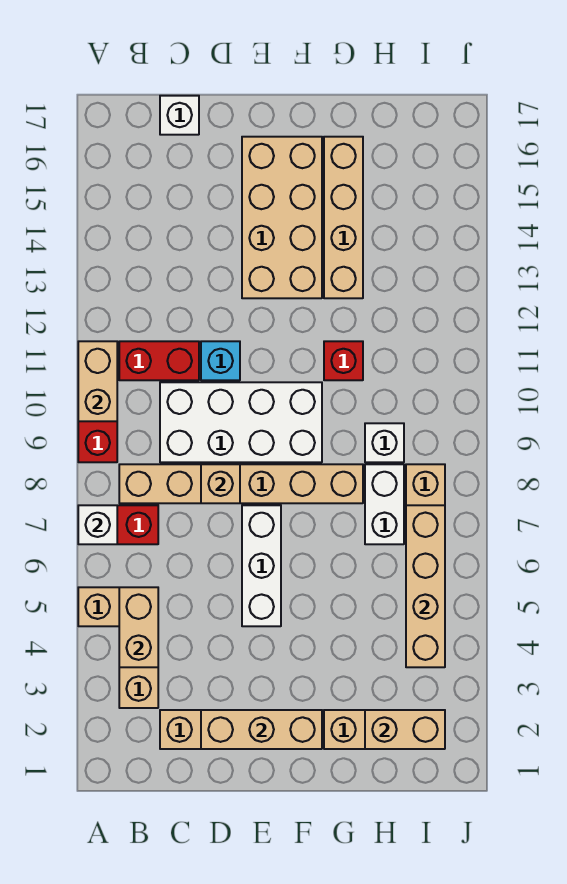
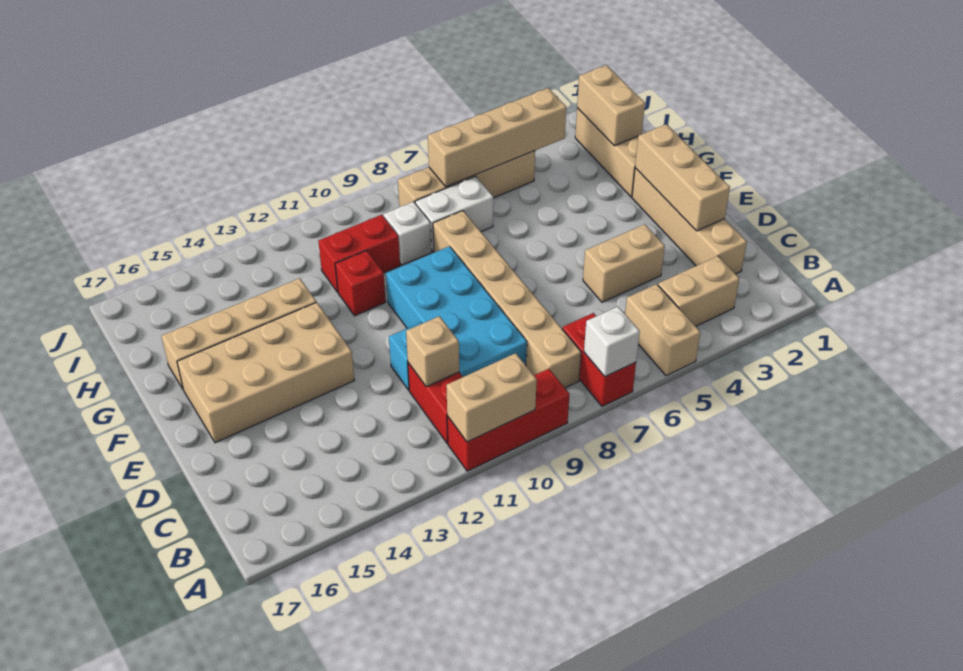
tan 1x2 brick [119,587,158,667] -> tan 1x2 brick moved to [583,224,665,302]
white 2x4 brick [160,382,322,462] -> cyan 2x4 brick [386,246,527,377]
white 1x1 brick [160,96,199,135] -> none
tan 1x1 brick [201,464,240,503] -> tan 1x1 brick moved to [406,316,459,387]
white 1x3 brick [242,505,281,626] -> none
none -> red 1x2 brick [318,215,400,292]

